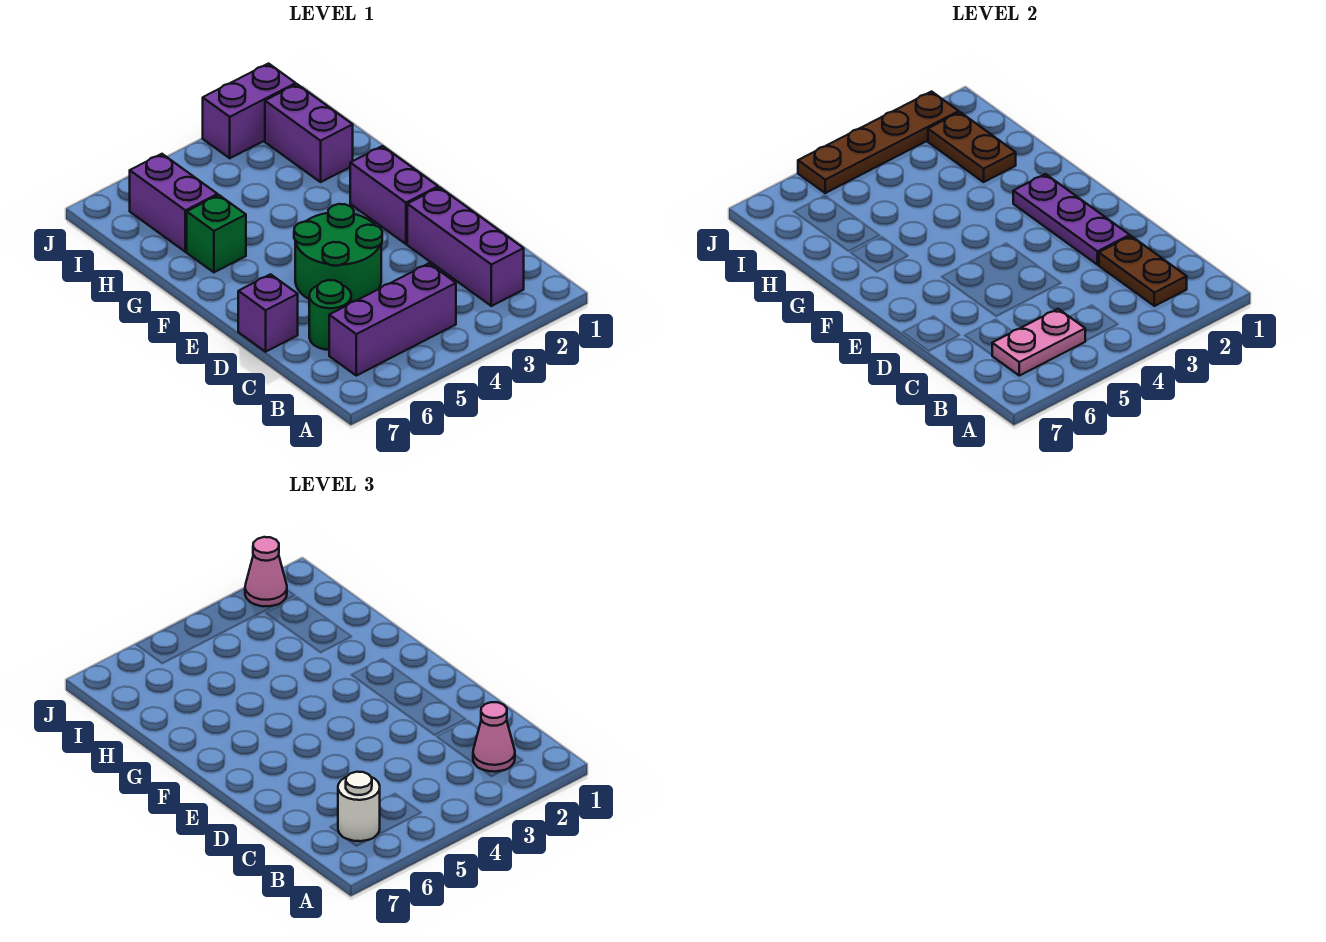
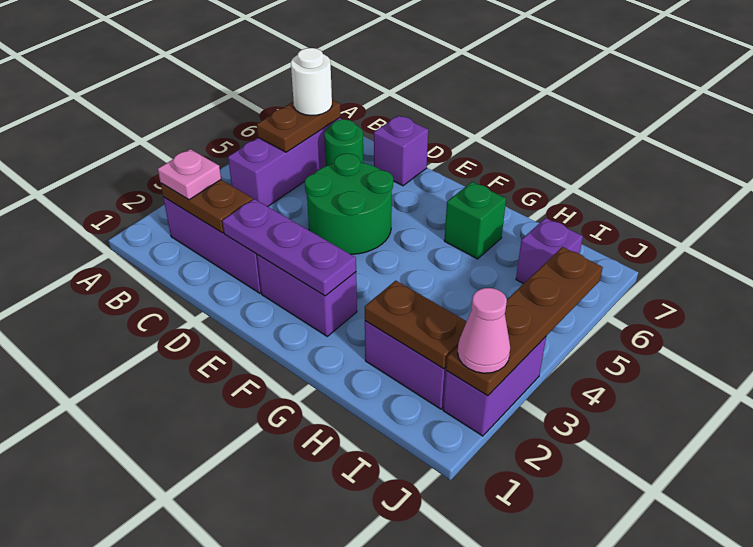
pink 1x1 cone [473,702,515,772] -> pink 1x1 plate [158,149,221,200]
pink 1x2 plate [992,309,1085,376] -> brown 1x2 plate [257,100,341,152]
purple 1x2 brick [130,154,218,252] -> purple 1x1 brick [516,218,583,284]

